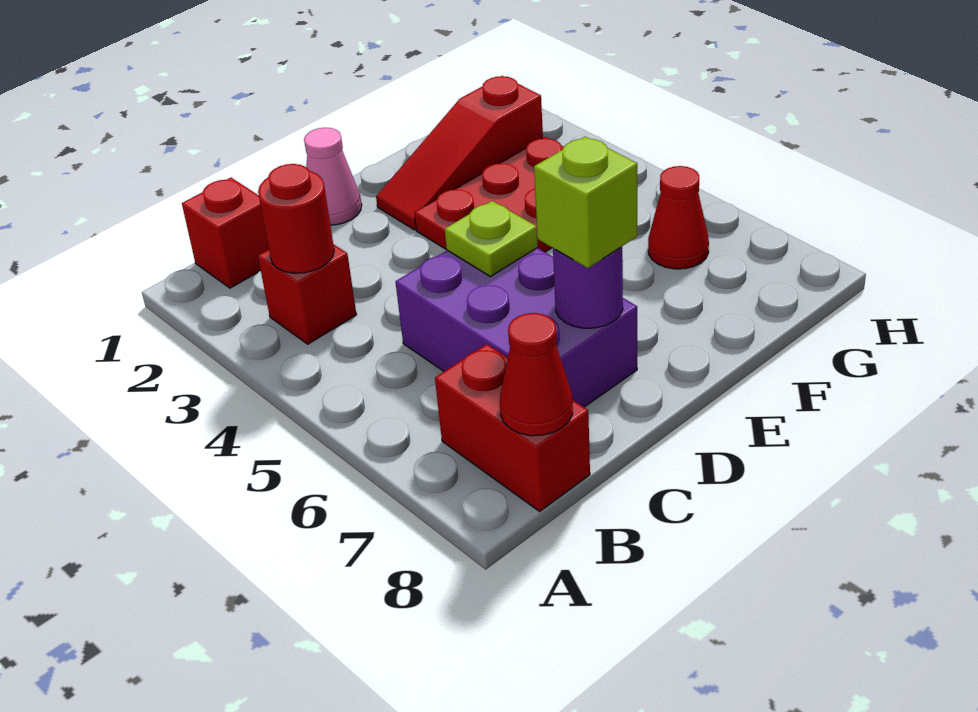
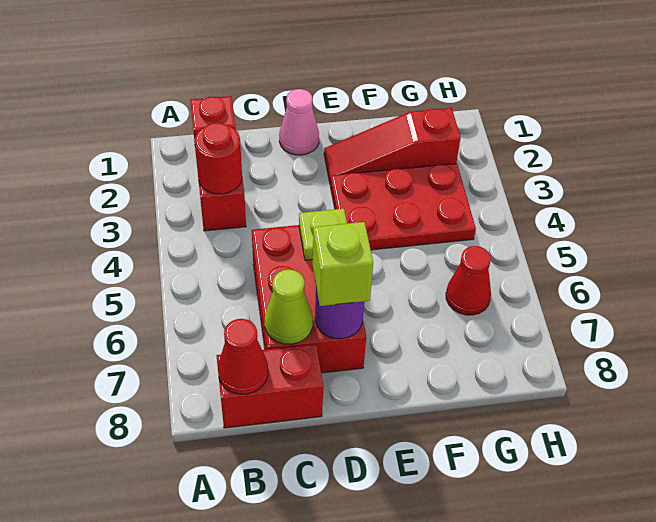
red 1x2 brick [435,344,590,511] -> red 1x2 brick turned to [216,344,323,428]
purple 2x3 brick [396,248,637,407] -> red 2x3 brick [252,225,366,373]
none -> lime 1x1 cone [265,270,313,344]

